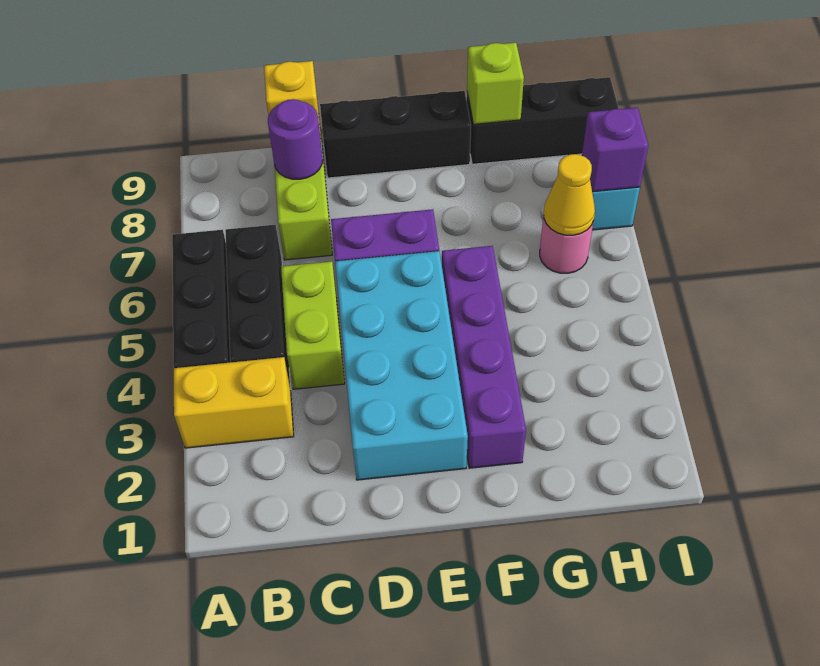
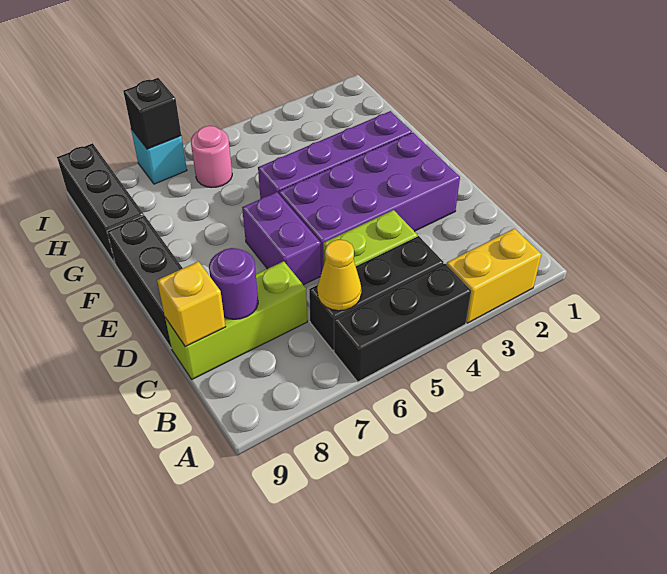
yellow 1x2 brick [174,357,294,448] -> yellow 1x2 brick turned to [446,228,541,323]
cyan 2x4 brick [335,251,468,480] -> purple 2x4 brick [279,133,460,273]
lime 1x1 brick [467,43,524,124] -> none
yellow 1x1 cone [544,154,595,235] -> yellow 1x1 cone moved to [317,240,361,311]
purple 1x1 brick [582,108,648,192] -> black 1x1 brick [123,78,181,149]

